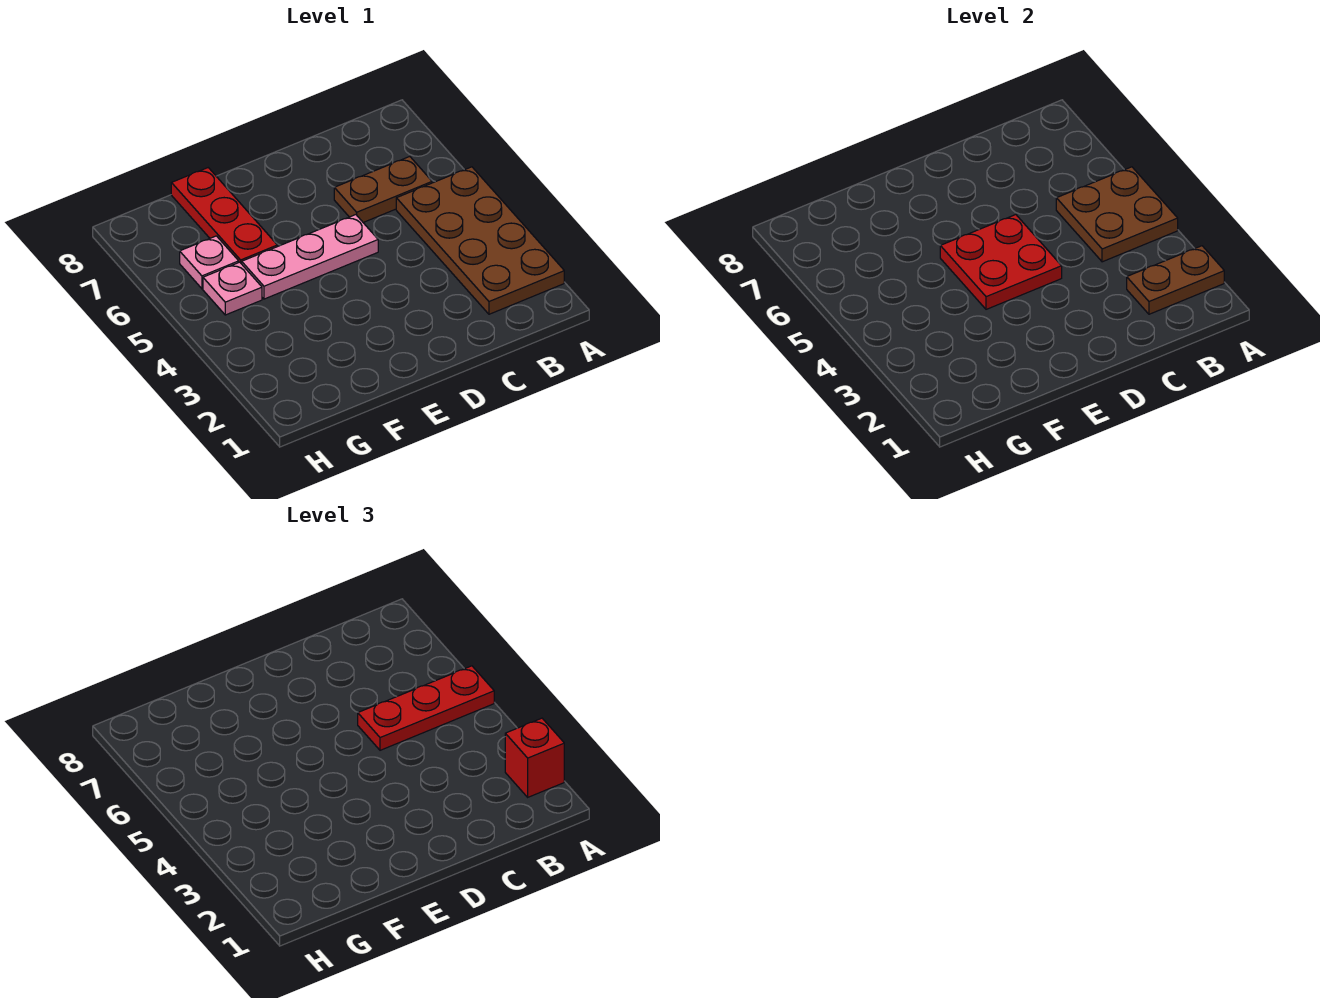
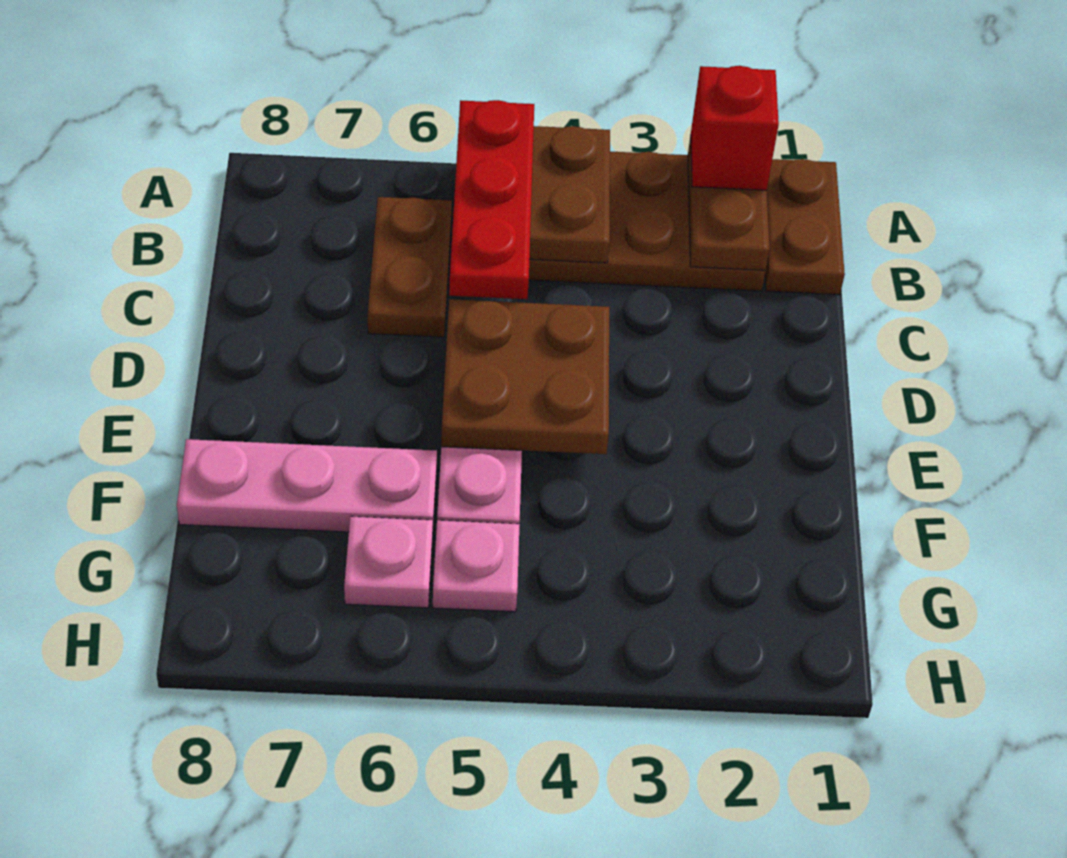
none -> brown 1x2 plate [765,159,845,295]
red 2x2 plate [940,215,1062,309] -> brown 2x2 plate [441,299,609,454]
red 1x3 plate [171,168,277,264] -> pink 1x3 plate [177,439,437,532]

